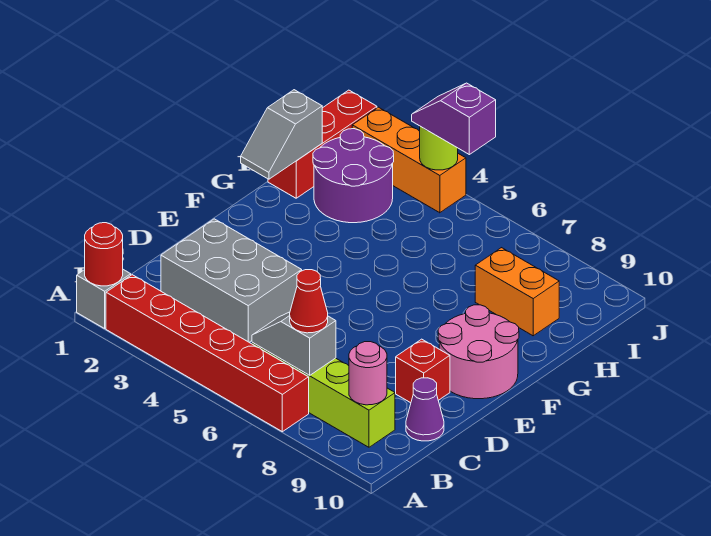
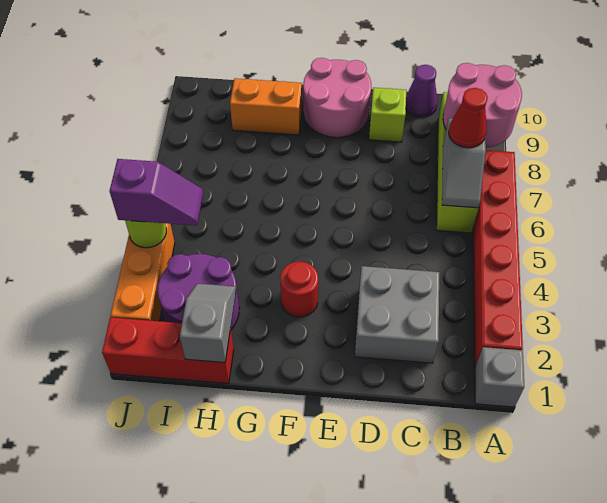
red 1x1 round brick [85,223,123,286] -> red 1x1 round brick moved to [280,262,318,317]
pink 1x1 round brick [349,342,387,405] -> pink 2x2 round brick [443,63,522,148]
grey 2x3 brick [161,219,302,342] -> grey 2x2 brick [355,266,439,363]
red 1x1 brick [396,339,450,403] -> lime 1x1 brick [369,88,406,142]
grey 1x2 slope [241,90,322,179] -> grey 1x2 slope turned to [180,284,236,363]
orange 1x2 brick [475,248,559,336] -> orange 1x2 brick turned to [230,78,302,135]
purple 1x2 slope [412,83,496,155] -> purple 1x2 slope turned to [110,159,203,226]

